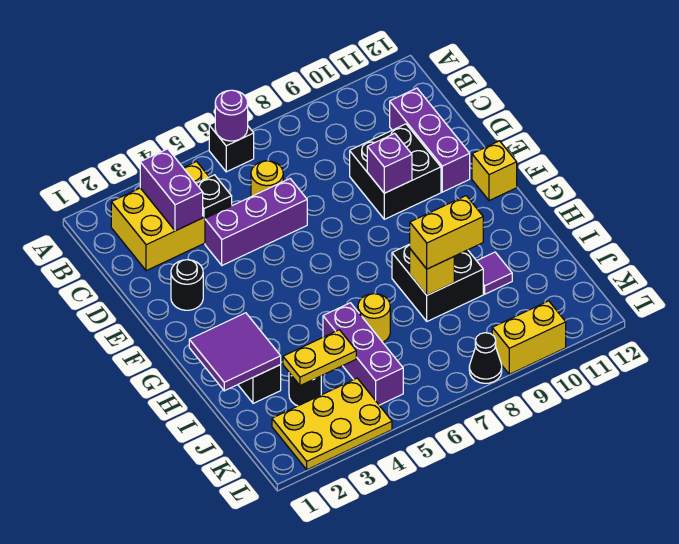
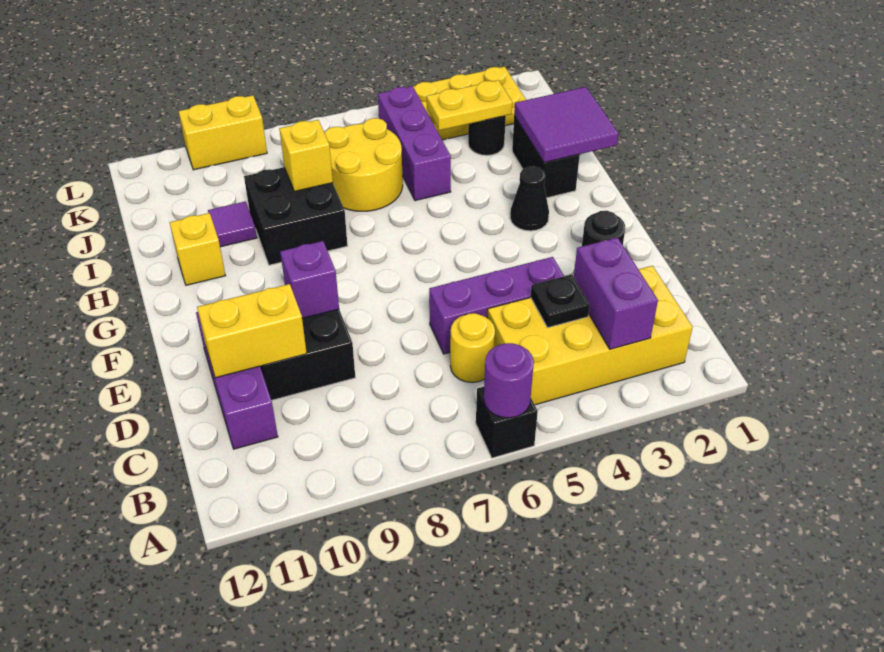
yellow 2x3 brick [111,162,232,271] -> yellow 2x4 brick [487,266,693,405]
yellow 1x1 brick [472,141,517,201] -> yellow 1x1 brick moved to [170,213,226,285]
yellow 1x1 round brick [358,294,390,342] -> yellow 2x2 round brick [325,118,403,211]
yellow 1x2 brick [410,196,483,269] -> yellow 1x2 brick moved to [197,284,307,378]
black 1x1 cone [469,333,502,383] -> black 1x1 cone moved to [510,166,549,231]

